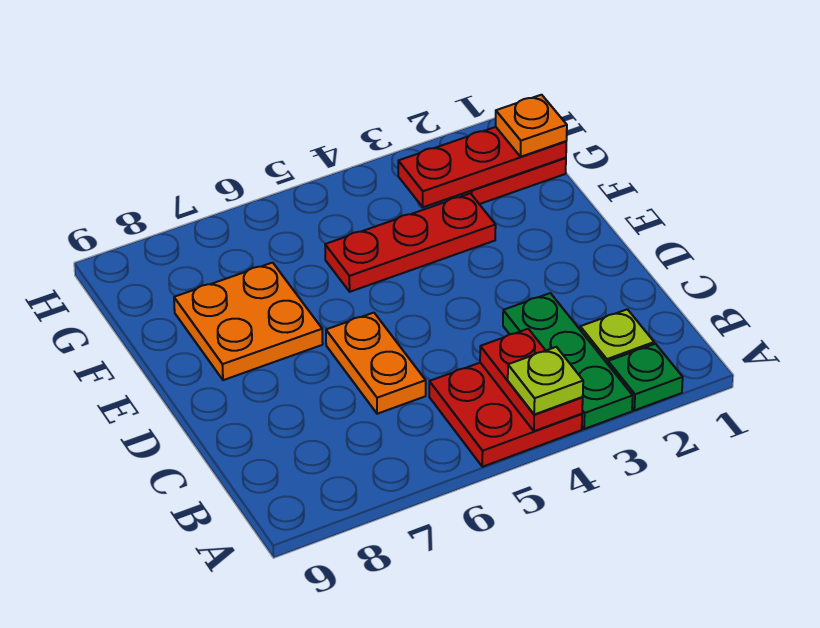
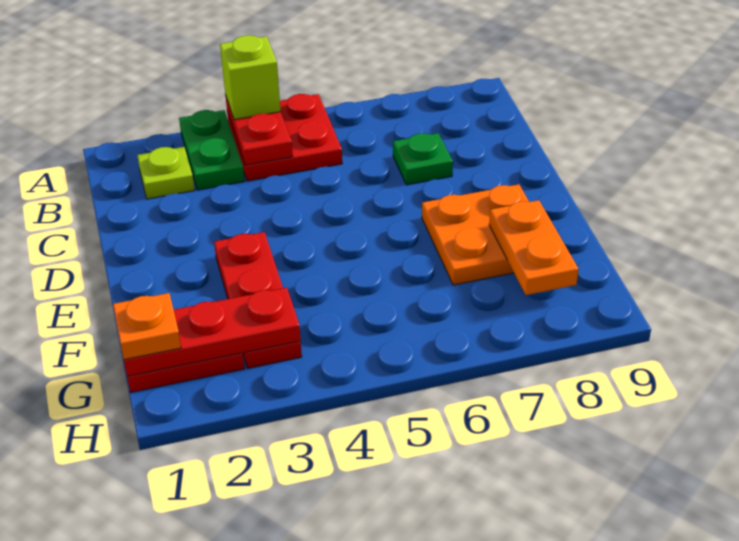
green 1x1 plate [608,344,683,410] -> green 1x1 plate moved to [393,133,453,185]
green 1x3 plate [503,293,633,429] -> green 1x2 plate [179,110,245,190]
lime 1x1 plate [508,347,583,414] -> lime 1x1 brick [220,35,281,120]
orange 1x2 plate [326,313,426,414] -> orange 1x2 plate moved to [489,200,578,295]
red 1x3 plate [325,193,496,292] -> red 1x3 plate turned to [214,232,302,368]

